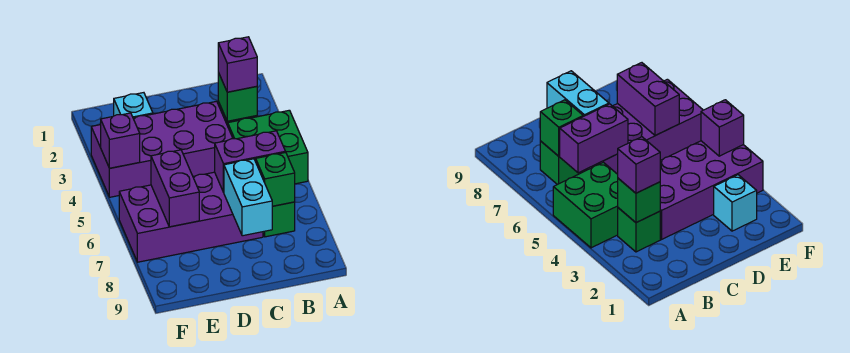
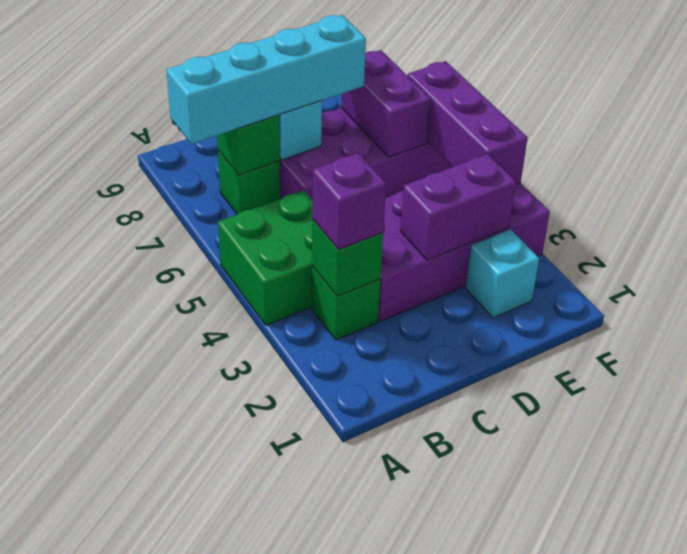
none -> cyan 1x4 brick [166,15,366,144]
purple 1x2 brick [215,131,285,192] -> purple 1x2 brick moved to [400,154,516,260]
purple 1x1 brick [101,113,140,168] -> purple 1x3 brick [408,61,528,184]

